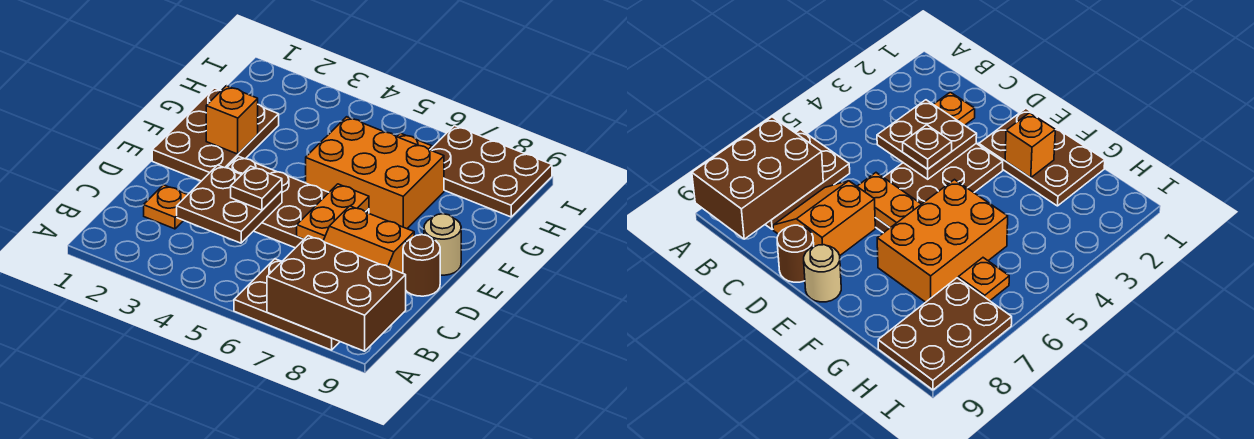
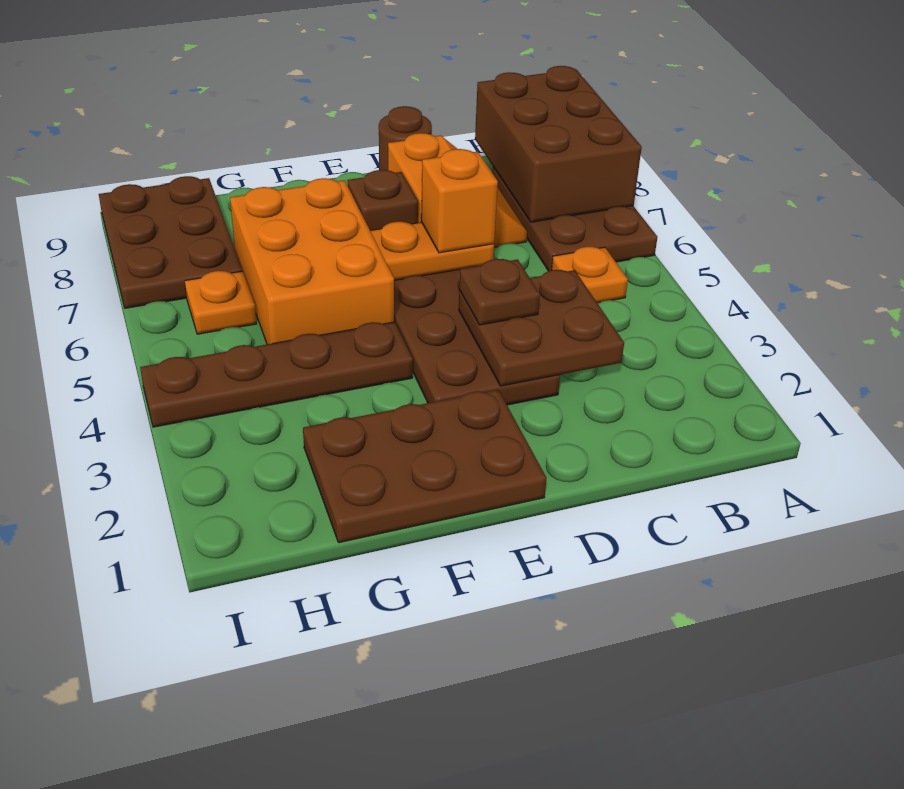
orange 1x1 plate [144,185,188,229] -> orange 1x1 plate moved to [552,247,628,303]
none -> brown 1x1 brick [347,170,418,230]
tan 1x1 round brick [424,214,461,275] -> none
orange 1x1 brick [206,86,258,154] -> orange 1x1 brick moved to [421,149,498,253]
none -> brown 1x4 plate [140,322,413,427]

